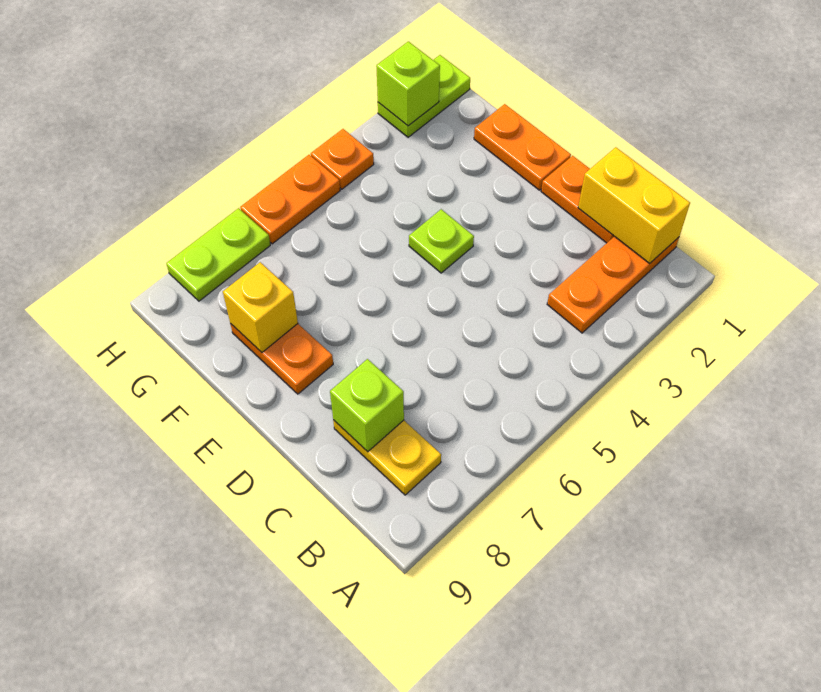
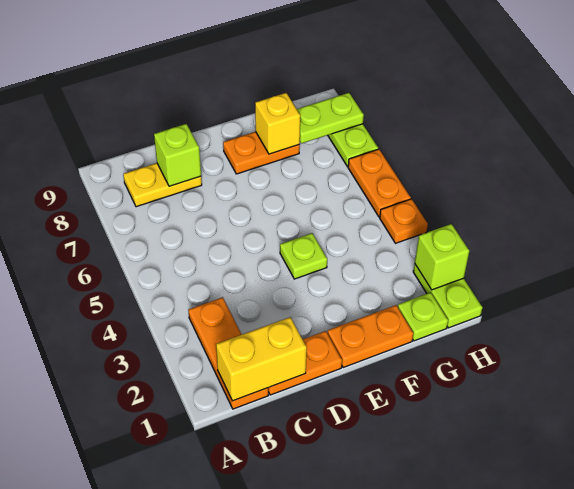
none -> lime 1x1 plate [398,292,448,341]
none -> lime 1x2 plate [297,93,364,144]

